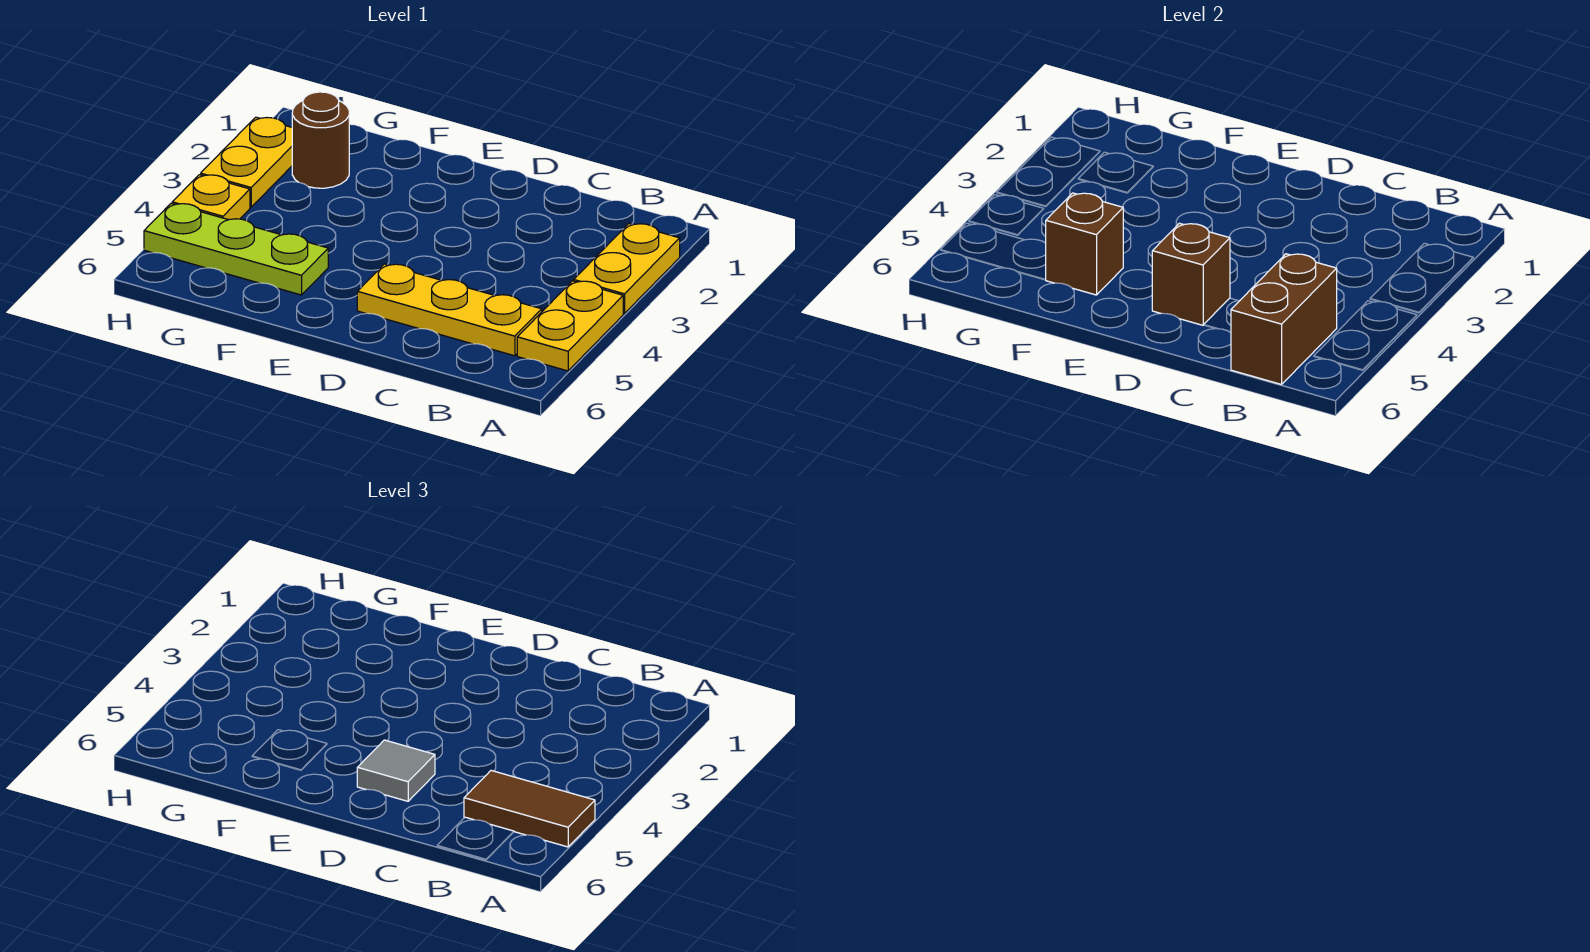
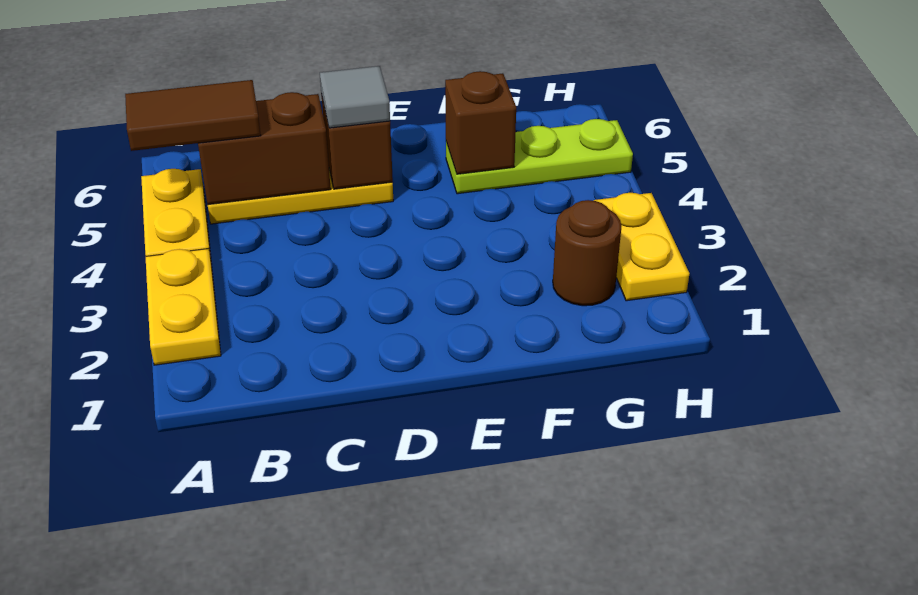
brown 1x2 brick [1231,254,1337,384] -> brown 1x2 brick turned to [198,92,331,205]
yellow 1x1 plate [172,175,250,220] -> none

